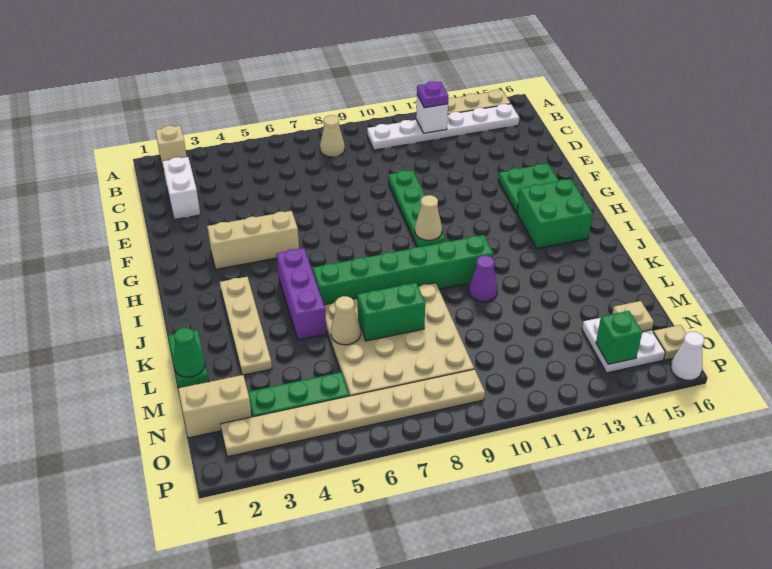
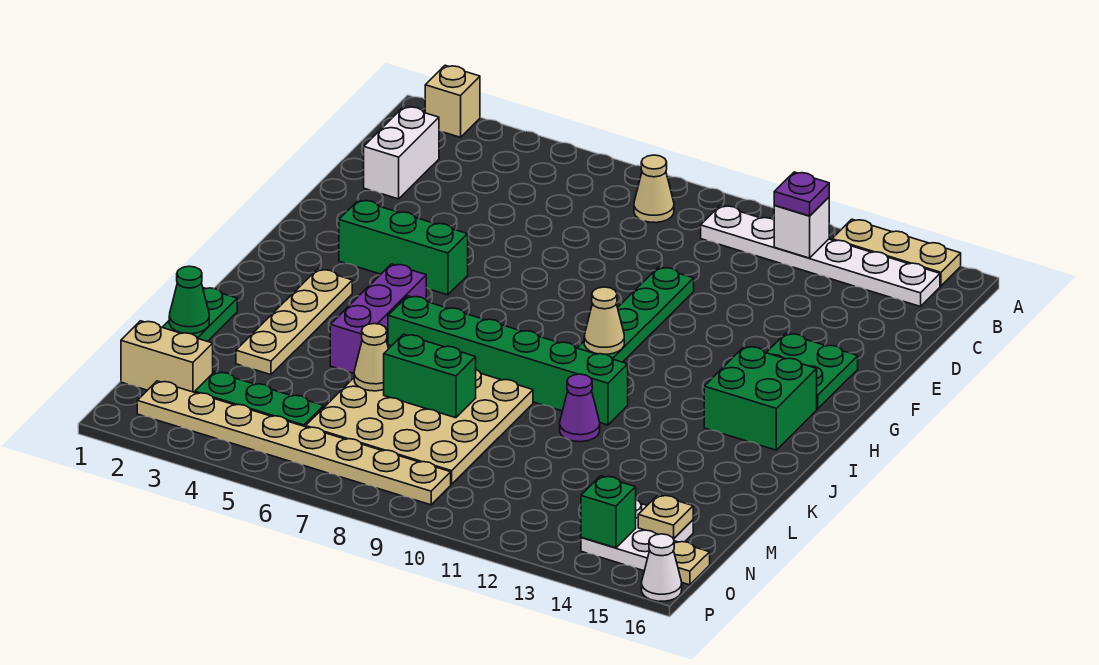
tan 1x3 brick [207,211,299,269] -> green 1x3 brick [339,200,468,295]

